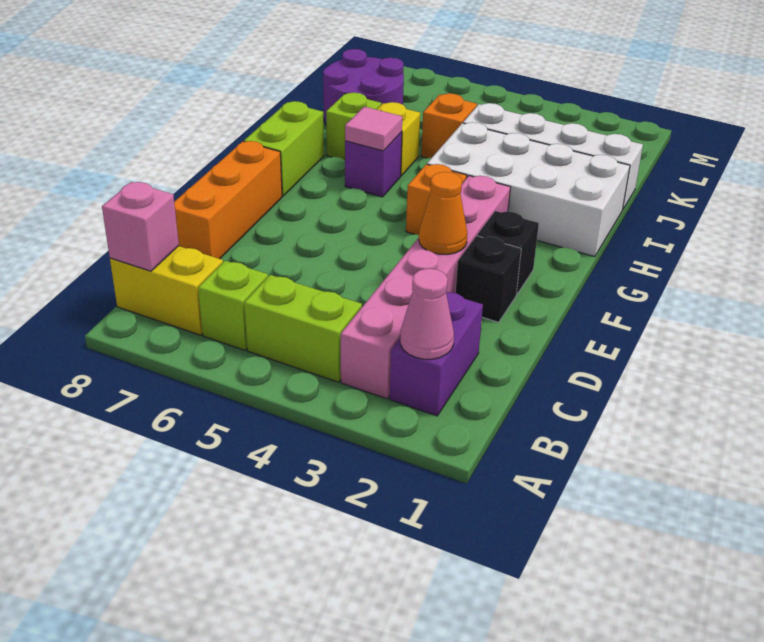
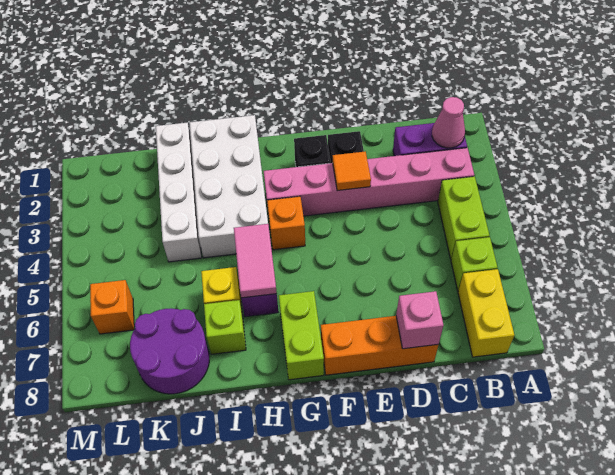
pink 1x1 brick [102,182,179,271] -> pink 1x1 brick moved to [396,291,444,349]
orange 1x1 cone [419,172,467,254] -> orange 1x1 tile [332,151,371,191]
lime 1x2 brick [244,101,324,196] -> lime 1x2 brick turned to [279,291,324,380]
pink 1x1 tile [345,107,402,151] -> pink 1x2 tile [234,224,277,298]
orange 1x1 brick [421,93,477,158] -> orange 1x1 brick moved to [90,280,134,334]

